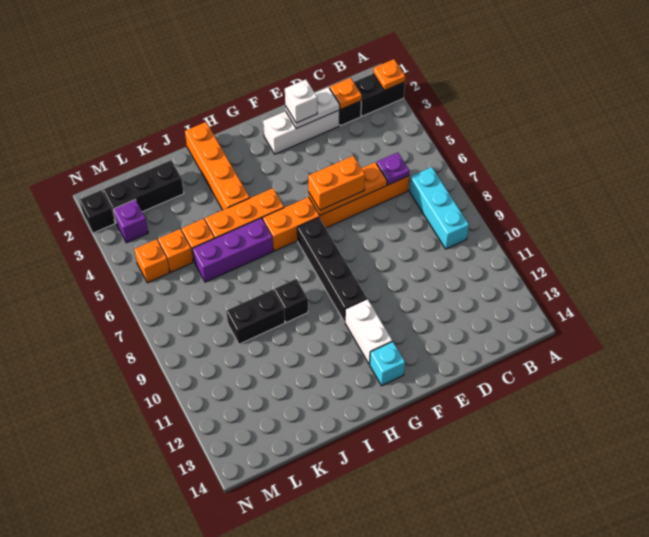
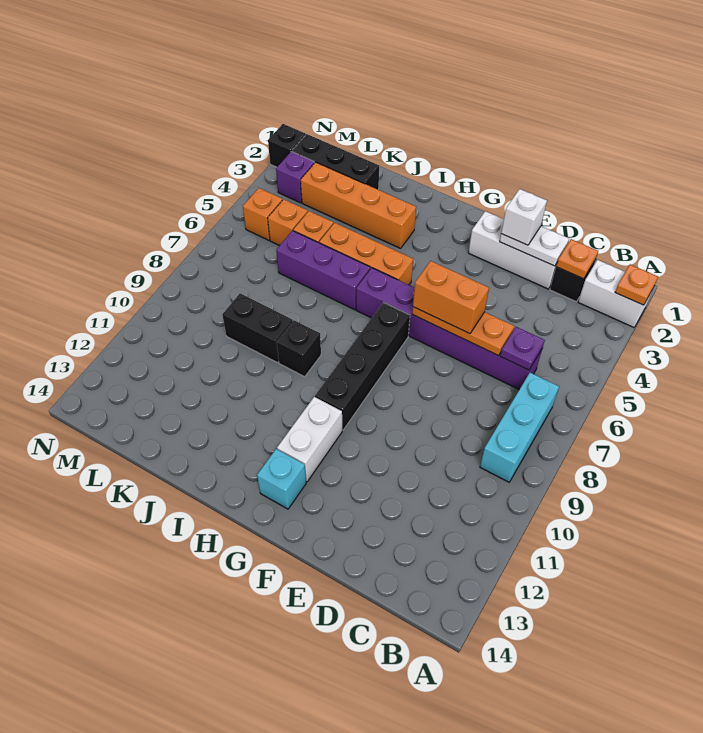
black 1x2 brick [354,74,405,116] -> white 1x2 brick [578,260,654,327]
orange 1x6 brick [263,176,409,251] -> purple 1x6 brick [356,268,542,390]
orange 1x4 brick [185,122,250,210] -> orange 1x4 brick turned to [301,162,416,248]

